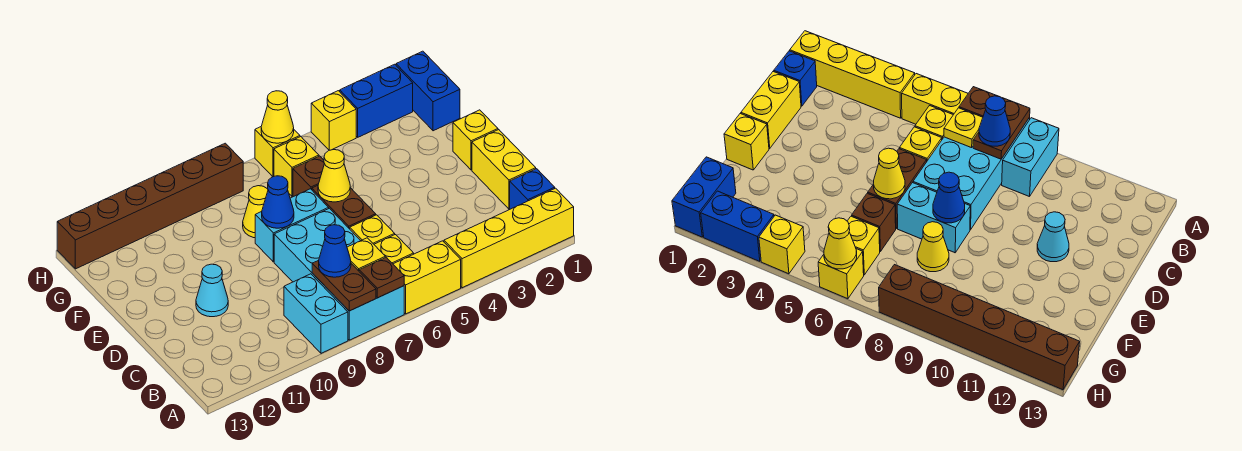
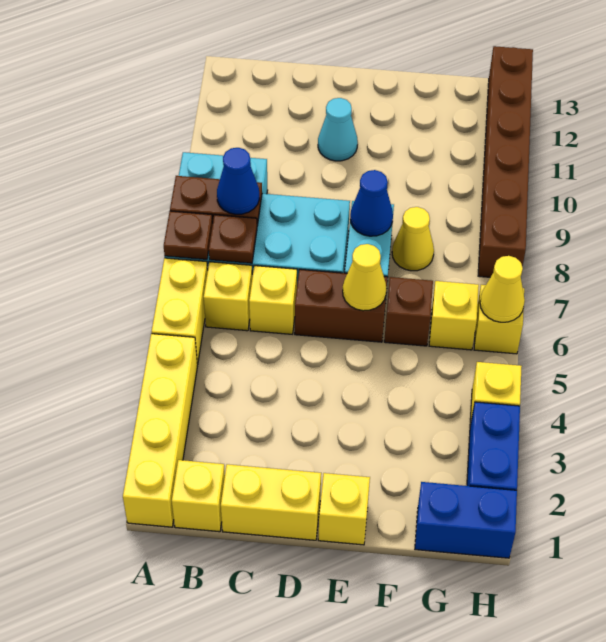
blue 1x1 brick [510,169,555,209] -> yellow 1x1 brick [172,460,225,532]
yellow 1x1 plate [347,238,385,271] -> brown 1x1 plate [209,215,257,263]

